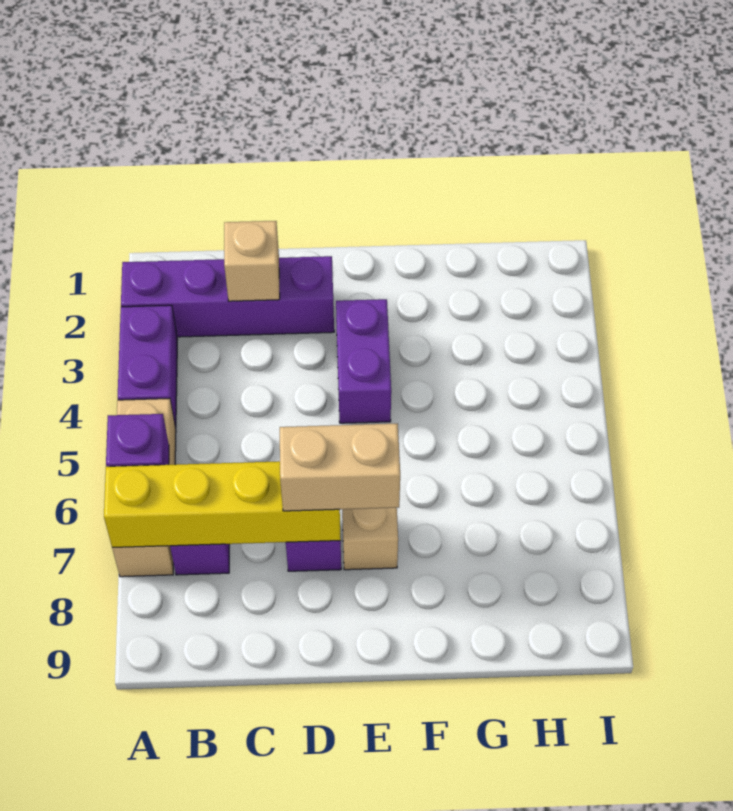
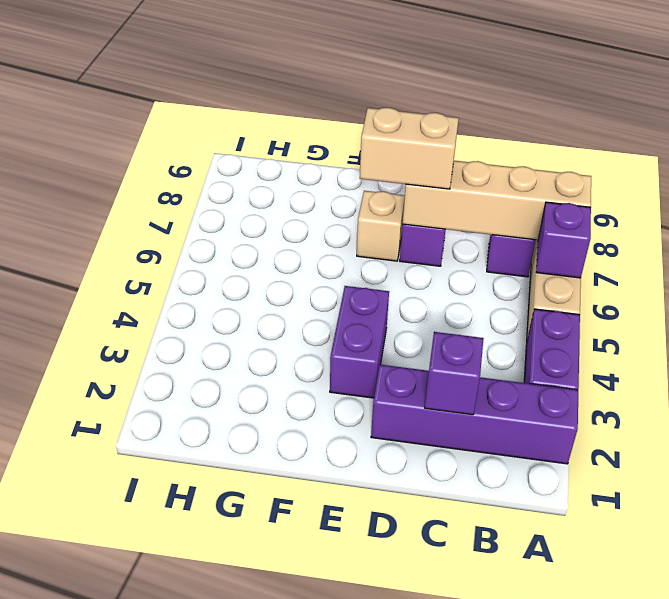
yellow 1x4 brick [104,461,341,547] -> tan 1x4 brick [403,161,591,240]
tan 1x1 brick [224,221,280,301] -> purple 1x1 brick [425,332,484,415]

